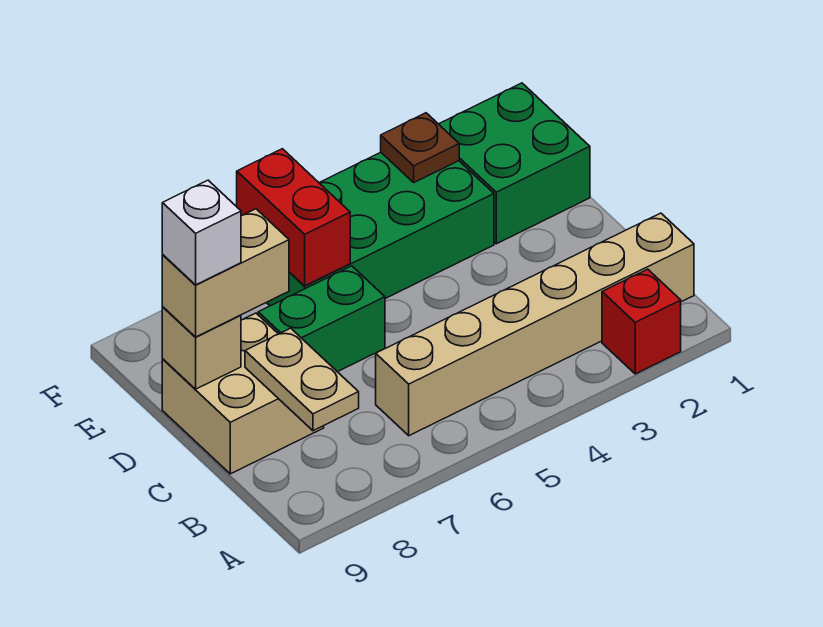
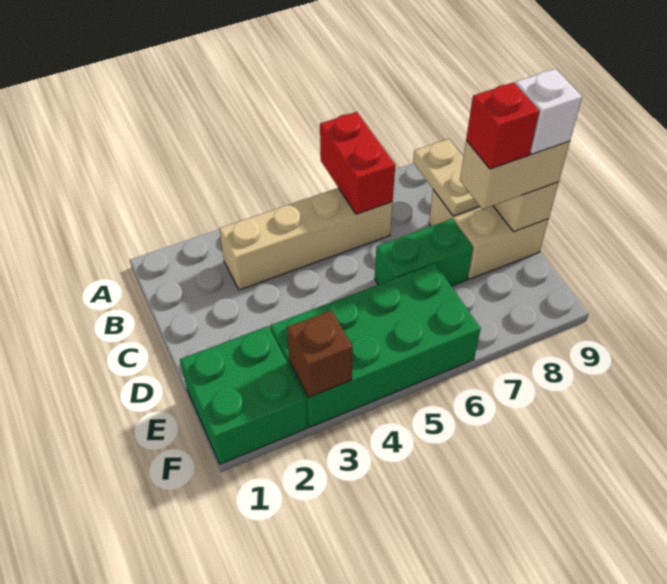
red 1x1 brick [602,269,681,374] -> red 1x1 brick moved to [466,82,540,169]
tan 1x6 brick [376,213,694,436] -> tan 1x4 brick [219,188,393,290]
red 1x2 brick [237,149,350,286] -> red 1x2 brick moved to [320,112,395,214]
brown 1x1 plate [381,113,459,182] -> brown 1x1 brick [287,310,353,397]

